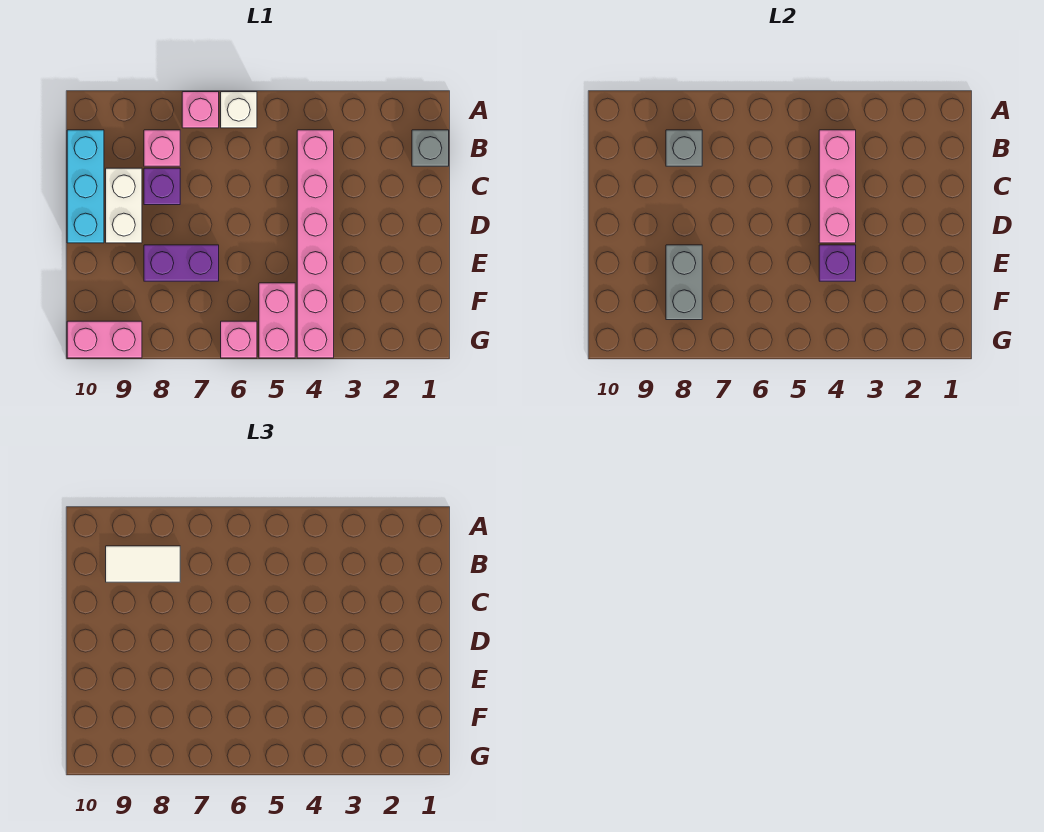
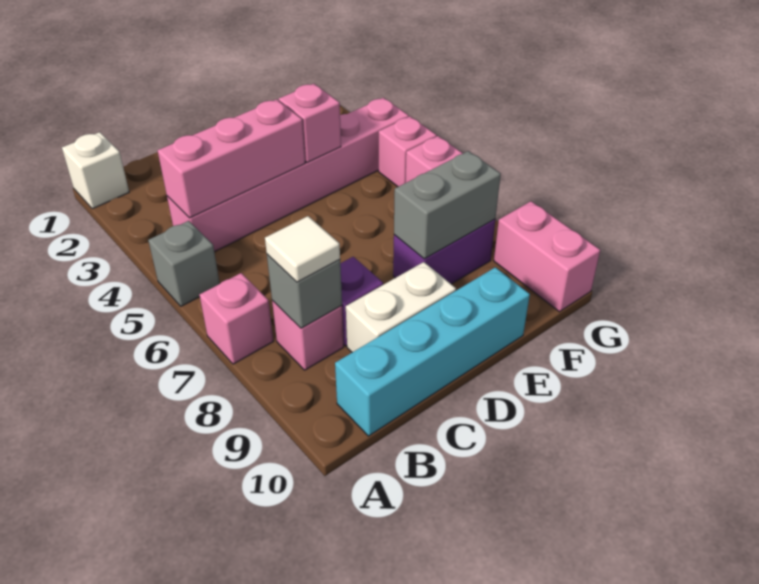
white 1x1 brick [221,92,257,128] -> white 1x1 brick moved to [62,132,129,209]
grey 1x1 brick [412,130,449,166] -> grey 1x1 brick moved to [148,221,220,306]
white 1x2 tile [106,546,180,582] -> white 1x1 tile [265,216,340,282]
cyan 1x3 brick [67,130,104,243] -> cyan 1x4 brick [335,267,530,436]
purple 1x1 brick [819,245,856,281] -> pink 1x1 brick [279,84,341,163]
purple 1x2 brick [144,245,219,281] -> purple 1x2 brick turned to [393,220,495,284]
pink 1x2 brick [259,283,295,358] -> pink 1x1 brick [379,116,437,187]

